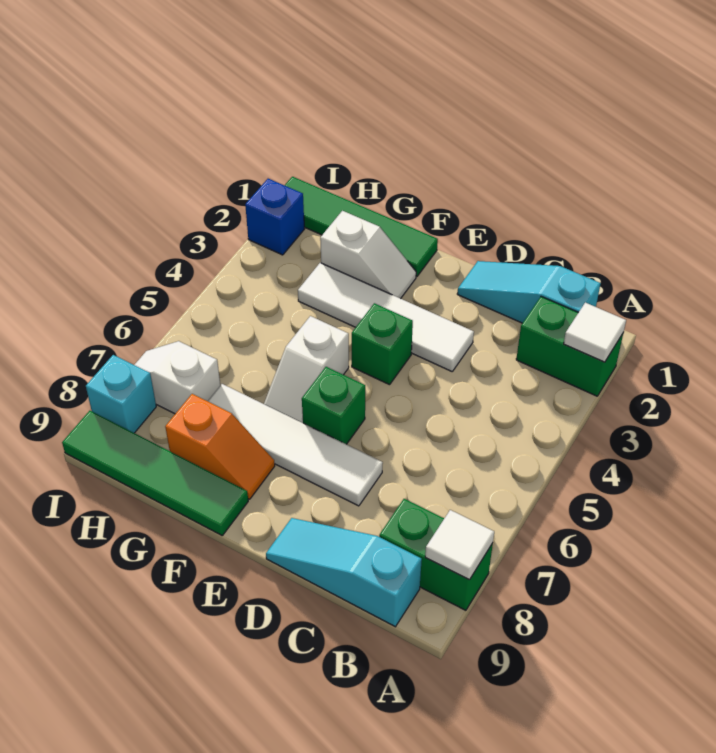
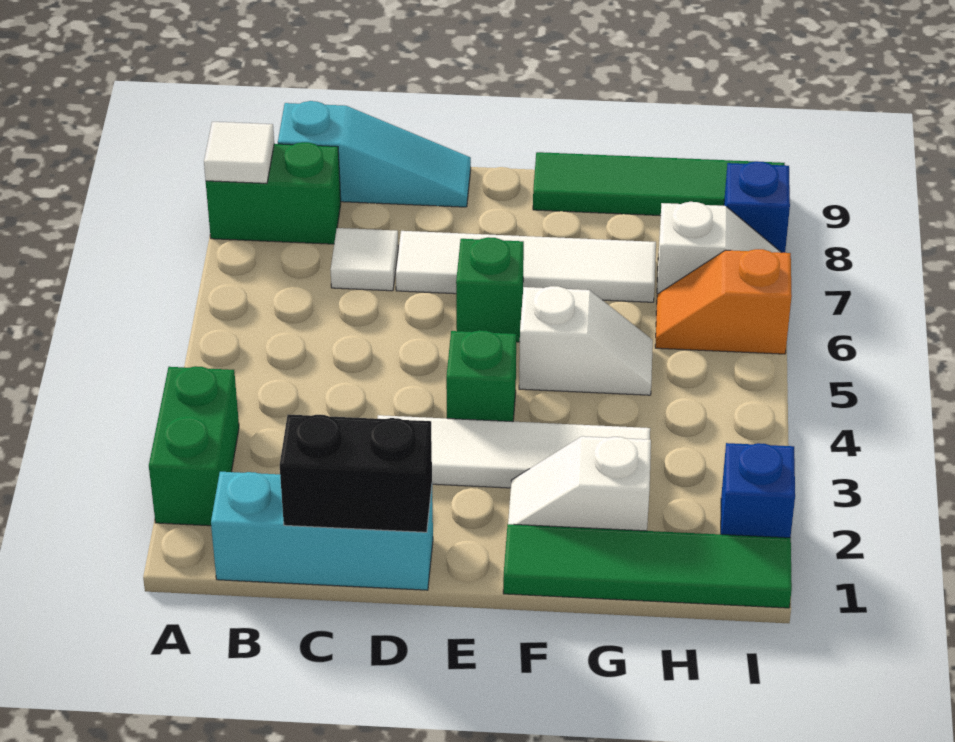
green 1x2 brick [516,297,623,396] -> green 1x2 brick turned to [149,366,239,526]
white 1x1 tile [564,303,626,362] -> white 1x1 tile moved to [331,228,398,291]
cyan 1x3 slope [457,261,601,323] -> cyan 1x3 brick [211,472,433,590]
none -> black 1x2 brick [280,415,432,532]
white 1x2 slope [264,316,349,423] -> white 1x2 slope turned to [519,286,653,395]
orange 1x2 slope [165,394,275,499] -> orange 1x2 slope moved to [655,249,792,354]
cyan 1x1 brick [86,355,156,433] -> blue 1x1 brick [724,161,790,253]

